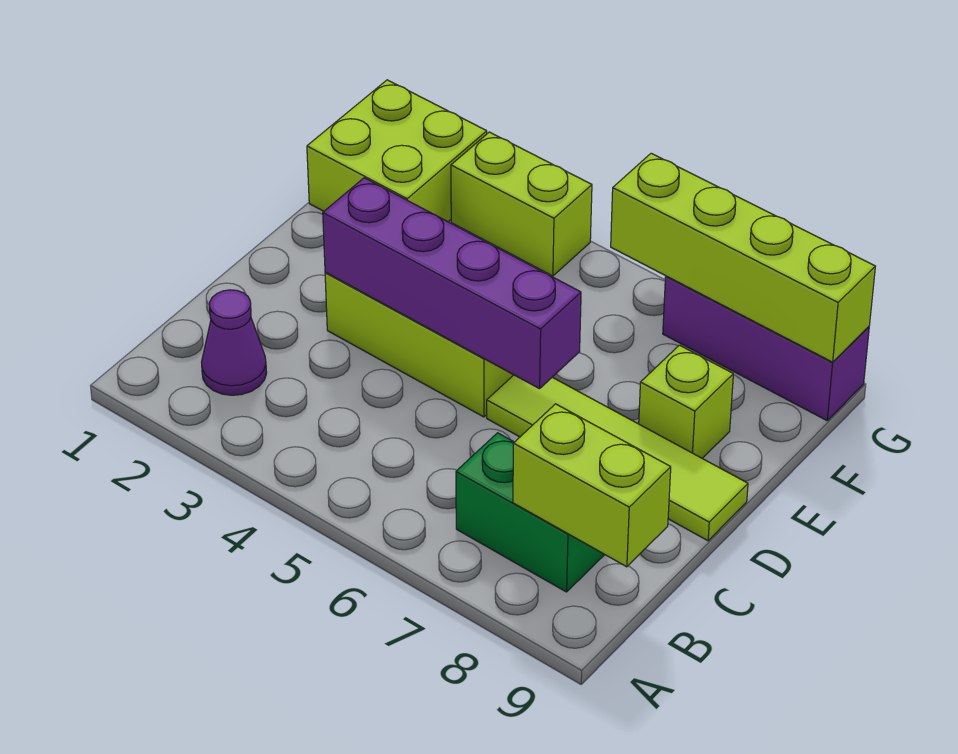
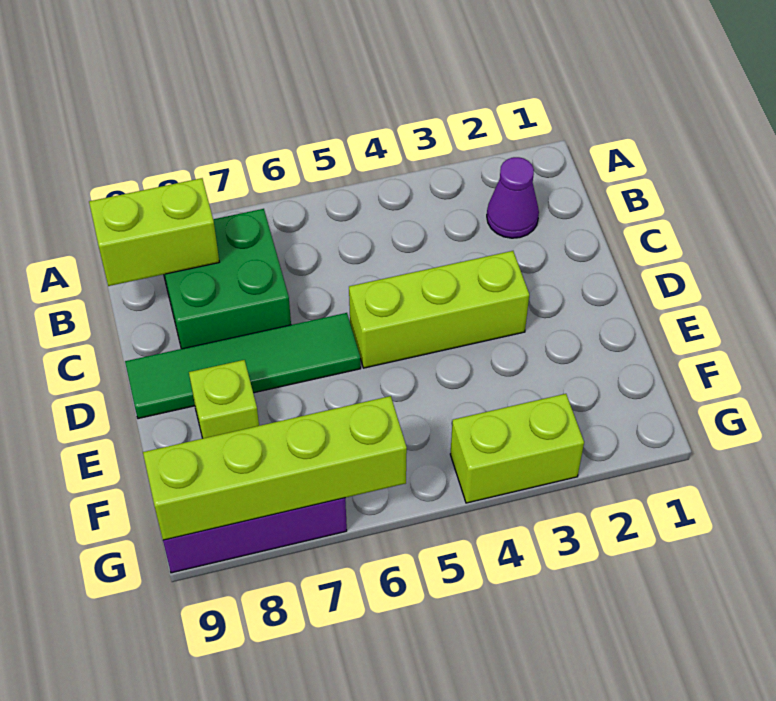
green 1x2 brick [456,433,605,592] -> green 2x2 brick [164,209,291,349]
purple 1x4 brick [323,178,581,389] -> none
lime 1x4 tile [487,375,748,541] -> green 1x4 tile [125,313,361,419]
lime 2x2 brick [307,80,487,222] -> none

